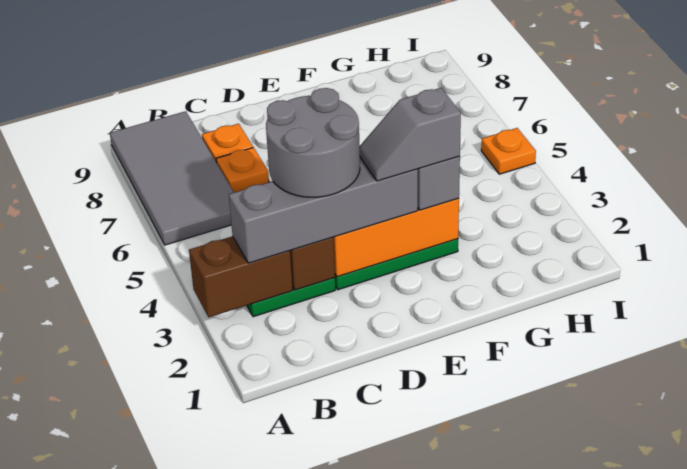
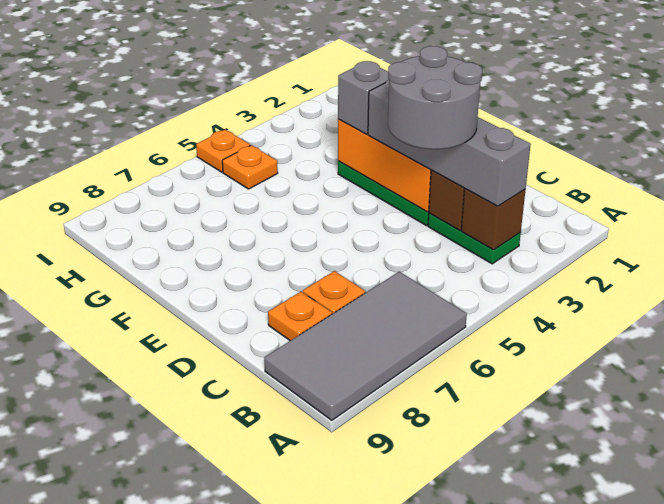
brown 1x2 brick [189,236,293,317] -> brown 1x1 brick [461,189,526,250]
grey 1x2 slope [360,88,461,181] -> none
none -> orange 1x1 plate [222,145,278,189]

